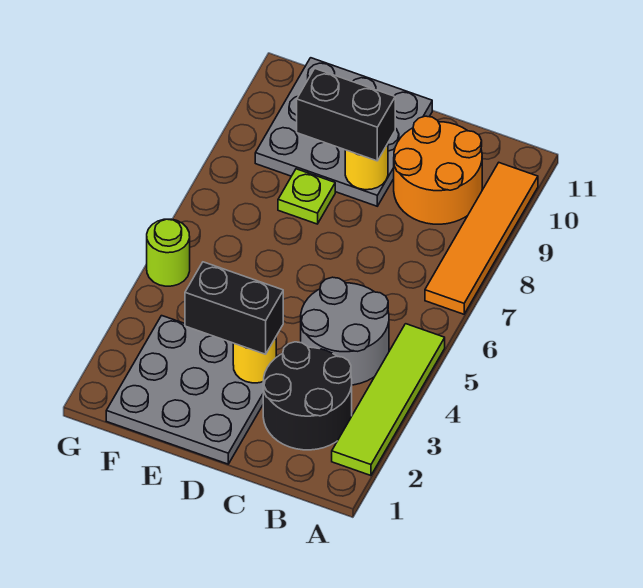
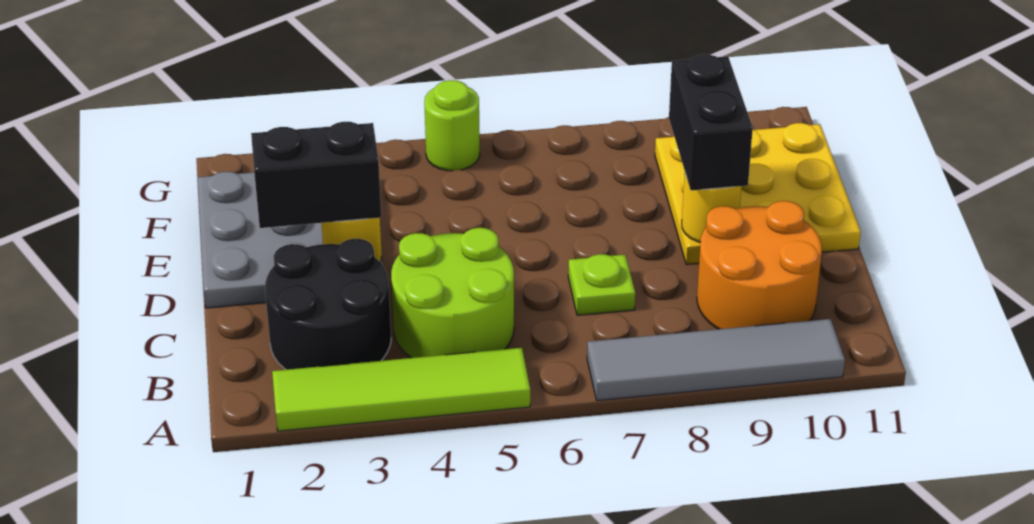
orange 1x4 tile [425,163,538,314] -> grey 1x4 tile [587,319,845,401]
grey 2x2 round brick [301,277,389,385] -> lime 2x2 round brick [391,228,514,358]
black 1x2 brick [185,262,283,354] -> black 1x2 brick turned to [251,122,381,228]
grey 3x3 plate [255,58,432,206] -> yellow 3x3 plate [655,123,861,265]
lime 1x1 plate [278,169,335,224] -> lime 1x1 plate moved to [568,254,635,315]

